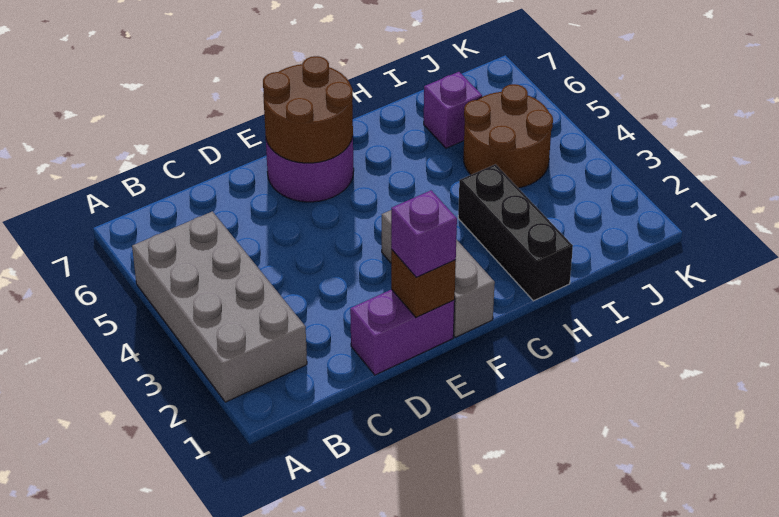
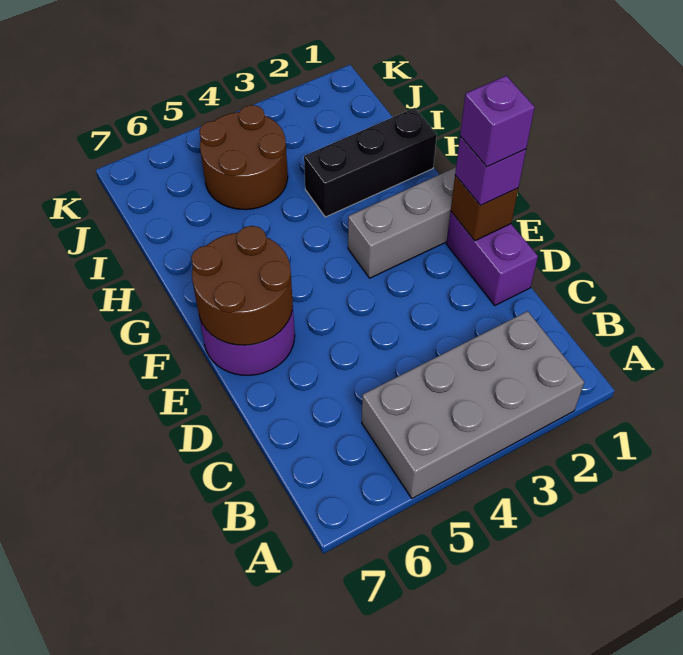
purple 1x1 brick [424,72,482,148] -> purple 1x1 brick moved to [460,76,535,167]

